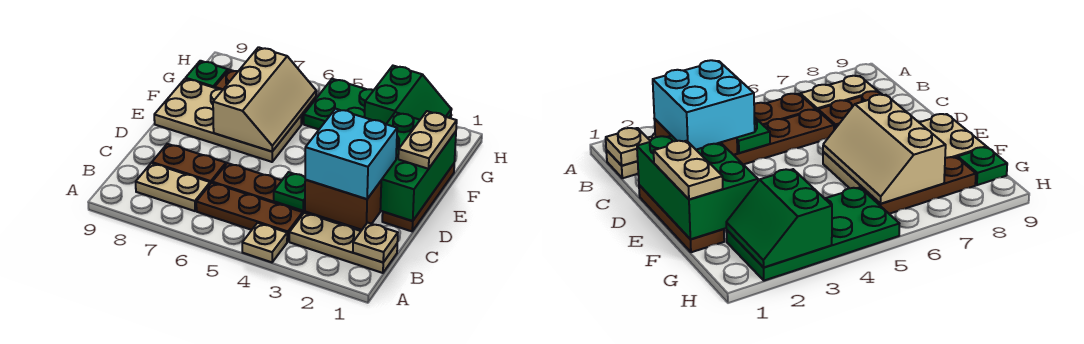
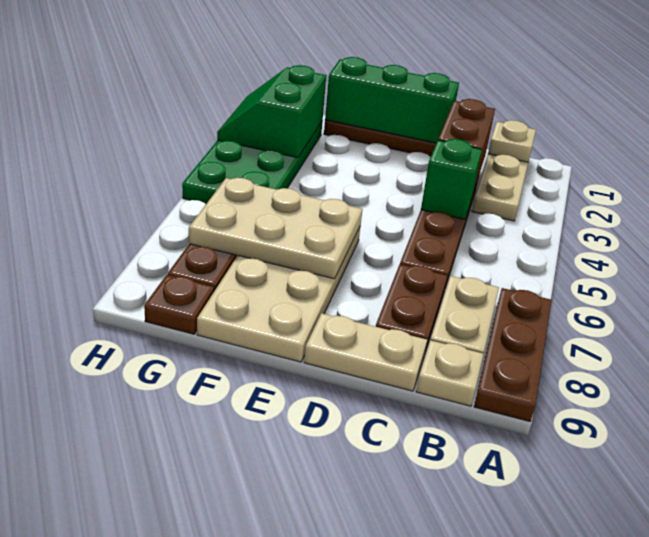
tan 1x1 plate [242,223,287,262] -> tan 1x1 plate moved to [416,340,483,406]
brown 1x3 plate [196,183,303,242] -> brown 1x3 plate moved to [474,288,552,422]
cyan 2x2 brick [305,109,397,199] -> none
green 1x1 plate [274,172,305,211] -> green 1x1 brick [421,139,482,219]
green 2x3 brick [380,112,456,221] -> green 1x3 brick [325,57,459,143]
tan 1x2 plate [398,111,457,169] -> tan 1x2 plate moved to [304,313,427,391]
tan 2x3 slope [213,47,316,151] -> tan 2x3 plate [189,178,363,279]
green 2x2 slope [365,66,451,124] -> green 2x2 slope turned to [217,65,326,158]
green 1x1 plate [186,61,228,88] -> brown 1x1 plate [144,275,215,334]

